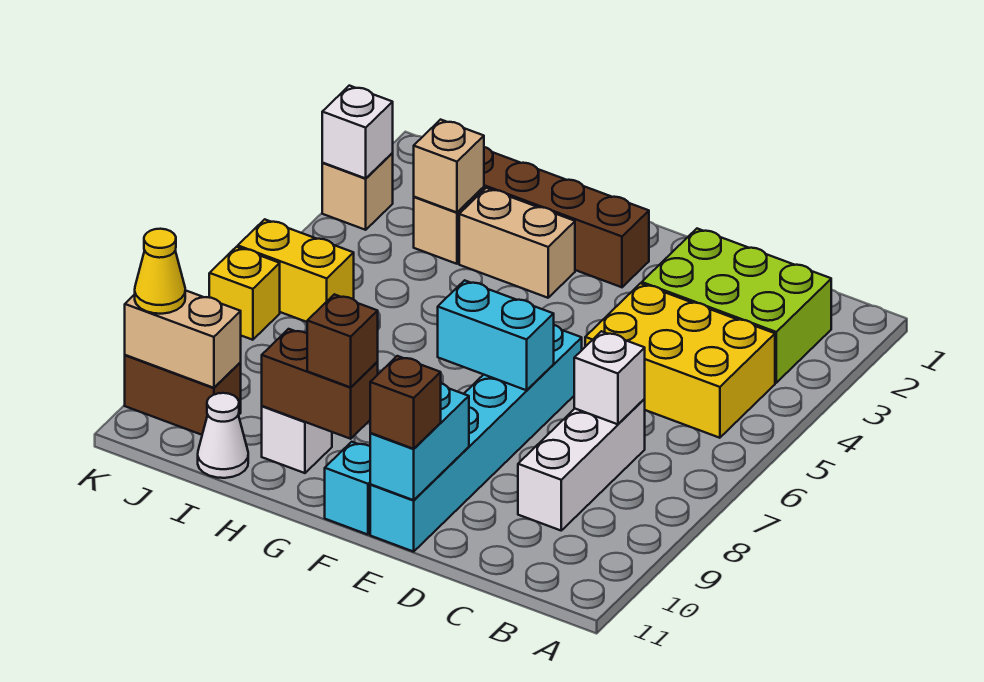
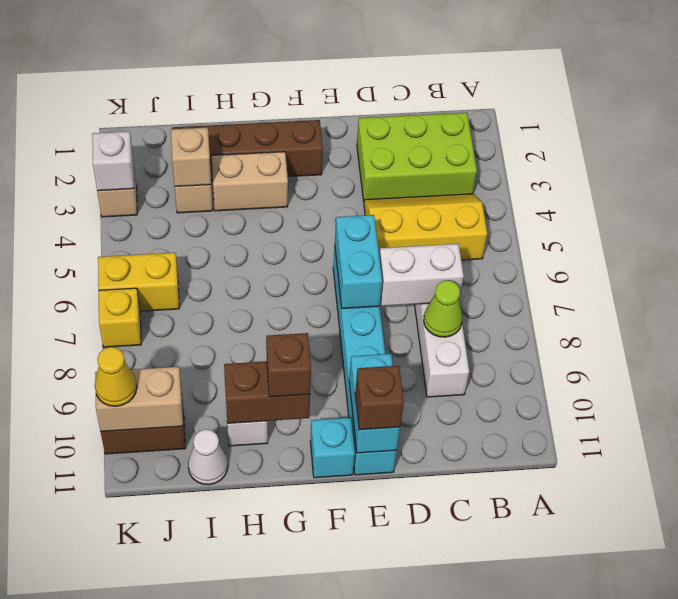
yellow 2x3 brick [585,283,775,438] -> yellow 2x3 slope [364,194,487,260]
white 1x1 brick [574,331,645,424] -> white 1x2 brick [379,244,464,306]
none -> lime 1x1 cone [424,280,462,337]
cyan 1x2 brick [438,280,554,390] -> cyan 1x2 brick turned to [335,215,382,309]

